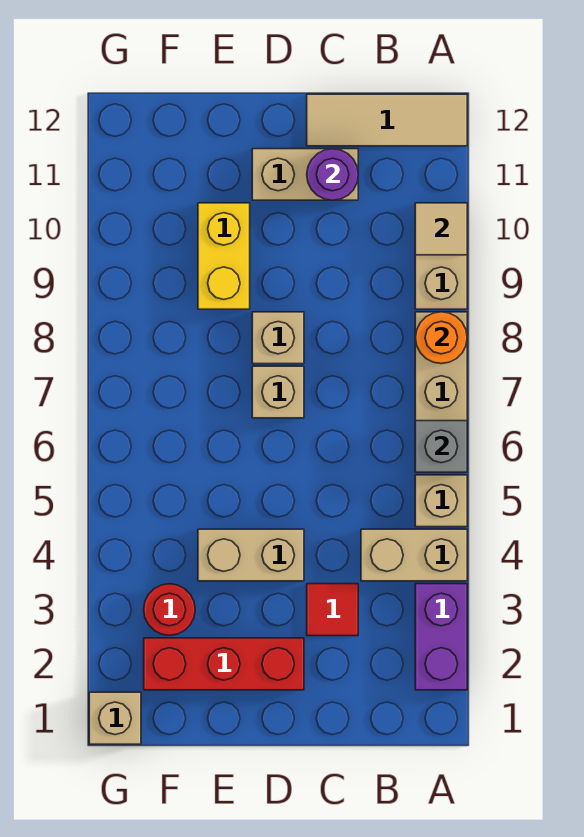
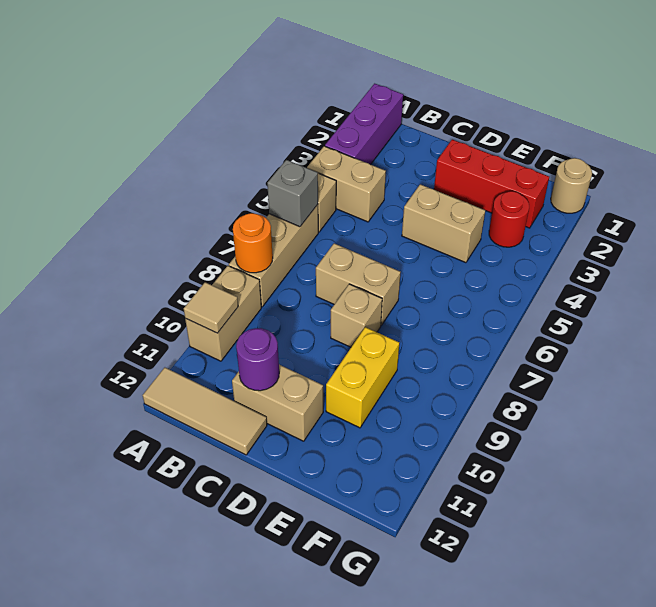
purple 1x2 brick [415,584,467,690] -> purple 1x3 brick [325,84,403,165]
red 1x1 tile [307,584,358,636] -> none
tan 1x1 brick [252,366,304,418] -> tan 1x2 brick [316,243,401,325]
tan 1x1 brick [89,692,141,744] -> tan 1x1 round brick [551,158,592,213]

